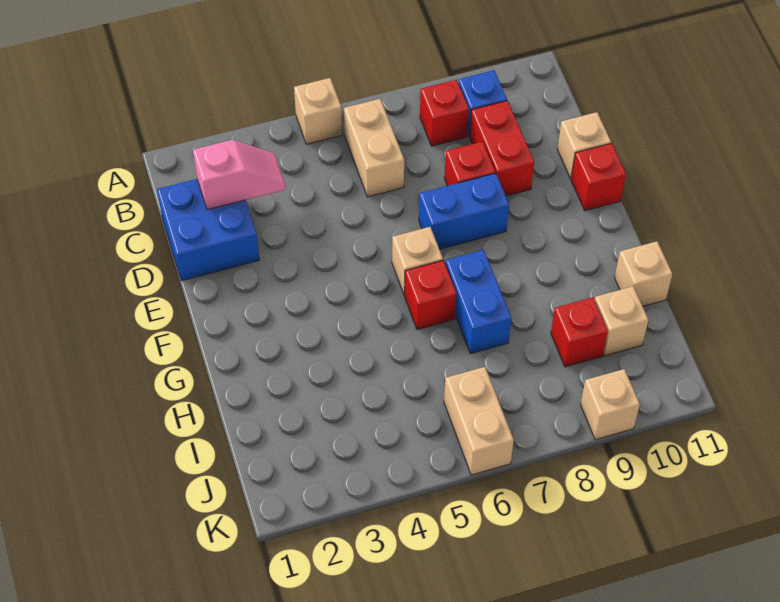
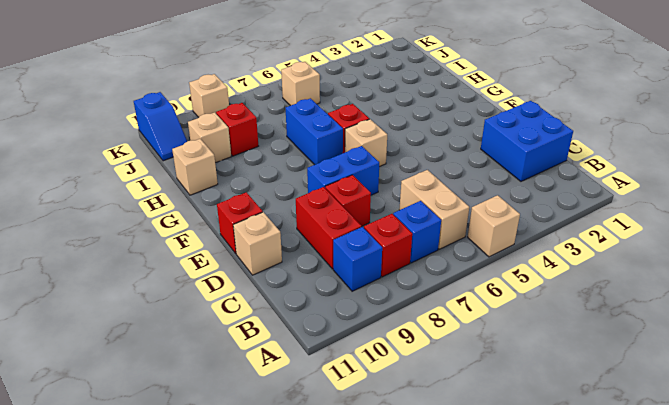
none -> blue 1x1 brick [393,201,441,263]
pink 1x2 slope [193,140,286,210] -> none
tan 1x2 brick [444,367,514,475] -> tan 1x1 brick [281,62,320,106]
none -> blue 1x2 slope [134,92,187,161]

